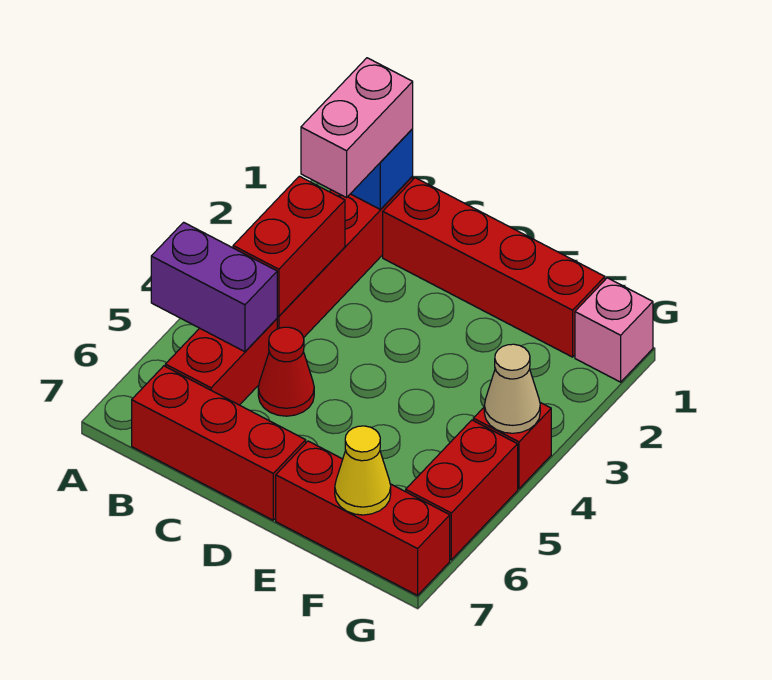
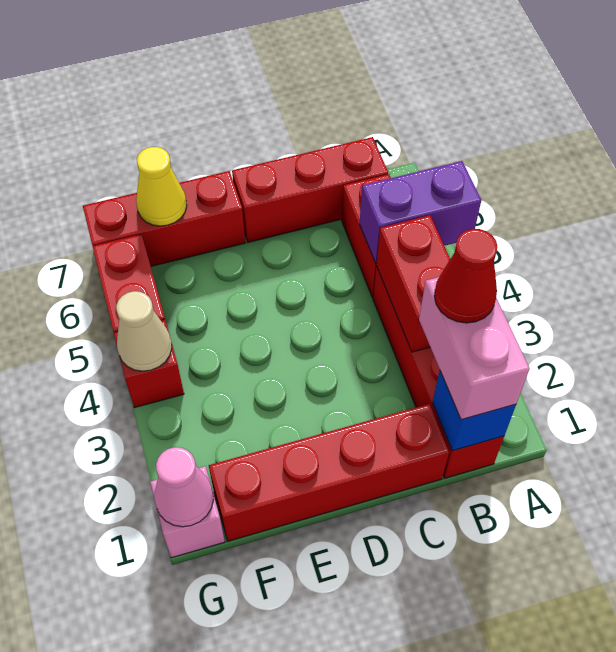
red 1x1 cone [258,327,314,416] -> red 1x1 cone moved to [434,229,497,323]
none -> pink 1x1 cone [154,447,213,527]

